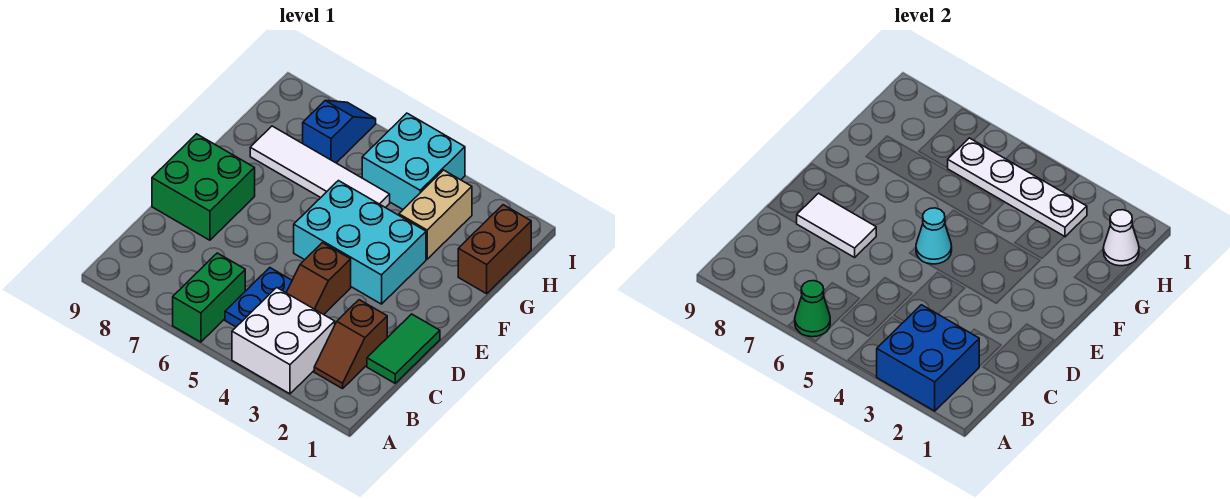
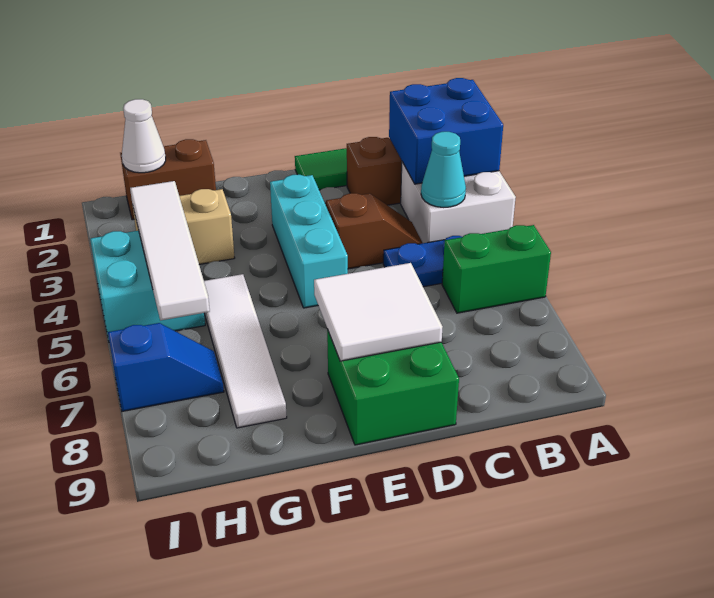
green 1x1 cone [795,281,830,337] -> none
white 1x2 tile [797,193,876,257] -> white 2x2 tile [314,263,442,361]
cyan 2x3 brick [294,181,426,304] -> cyan 1x3 brick [270,175,348,308]
cyan 1x1 cone [916,208,952,264] -> cyan 1x1 cone moved to [421,132,466,207]
white 1x4 plate [948,138,1087,237] -> white 1x4 tile [130,181,210,320]
blue 1x2 slope [303,101,376,163] -> blue 1x2 slope turned to [108,323,224,411]

